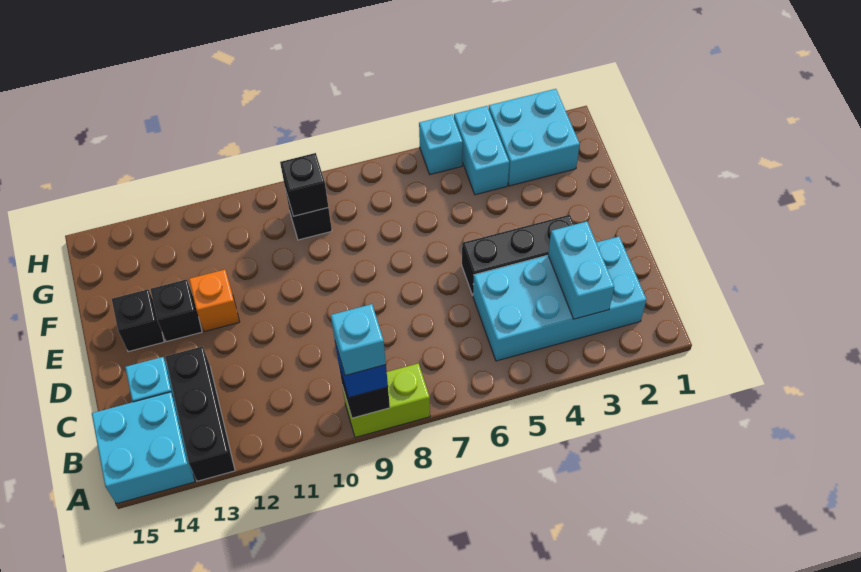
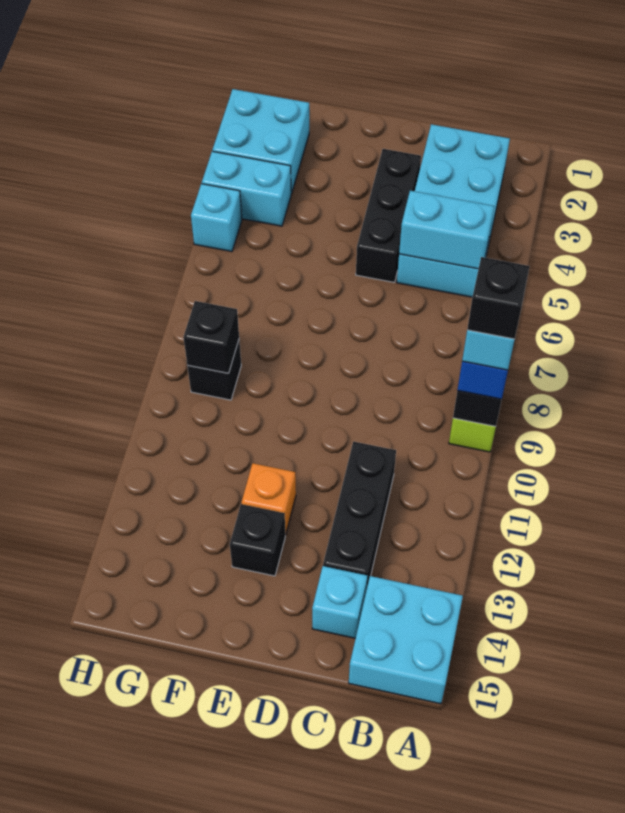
black 1x3 brick [165,346,235,481] -> black 1x3 brick turned to [323,442,396,590]
cyan 1x2 brick [548,221,614,319] -> cyan 1x2 brick moved to [399,191,494,269]
black 1x1 brick [112,289,164,352] -> black 1x1 brick moved to [467,257,529,339]

